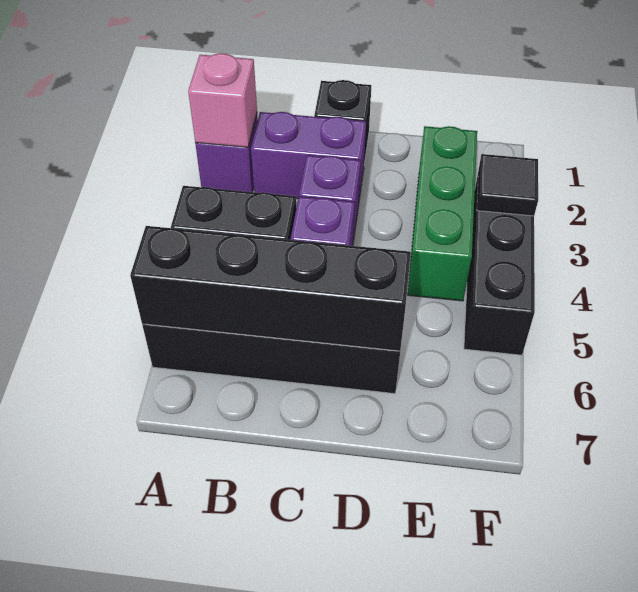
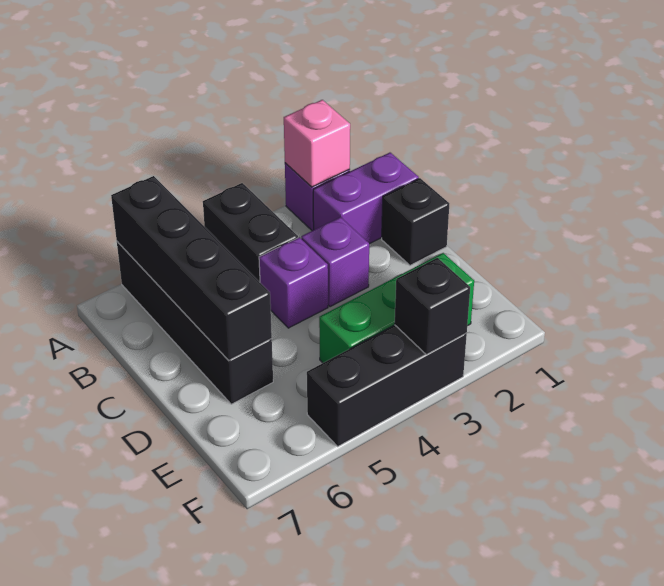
purple 1x2 brick [251,112,366,199] -> purple 1x2 brick turned to [313,153,419,244]
black 1x1 tile [477,154,538,216] -> black 1x1 brick [395,258,470,355]

